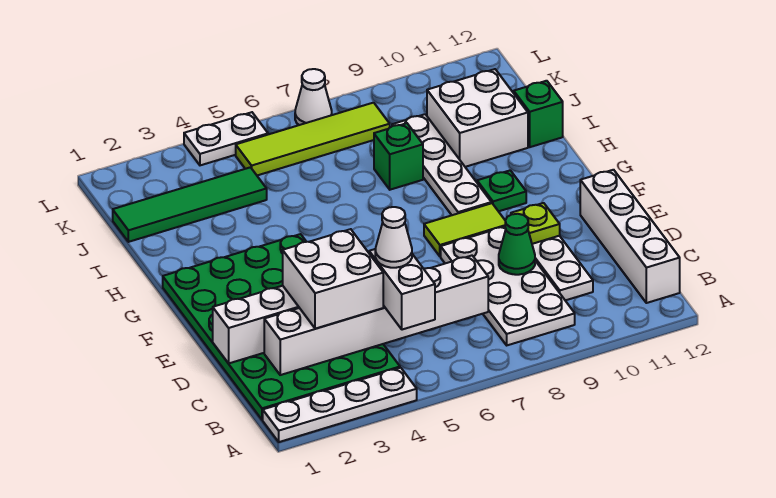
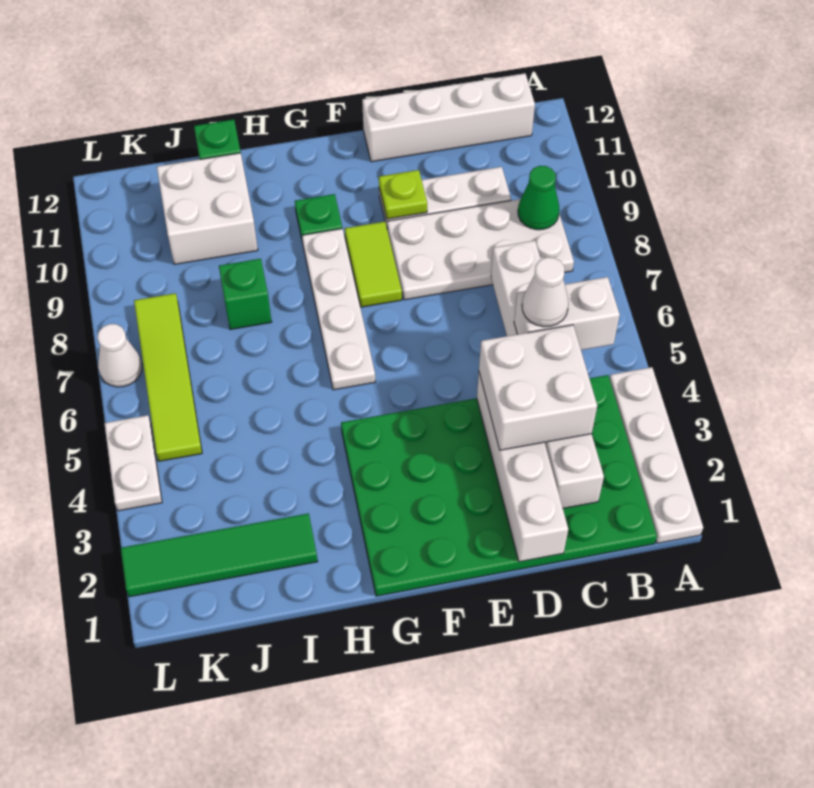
green 1x1 cone [499,214,535,275] -> green 1x1 cone moved to [518,166,560,230]
white 1x4 plate [392,114,491,215] -> white 1x4 plate turned to [302,229,375,390]
green 1x4 tile [113,167,267,242] -> green 1x4 tile turned to [121,513,318,597]

